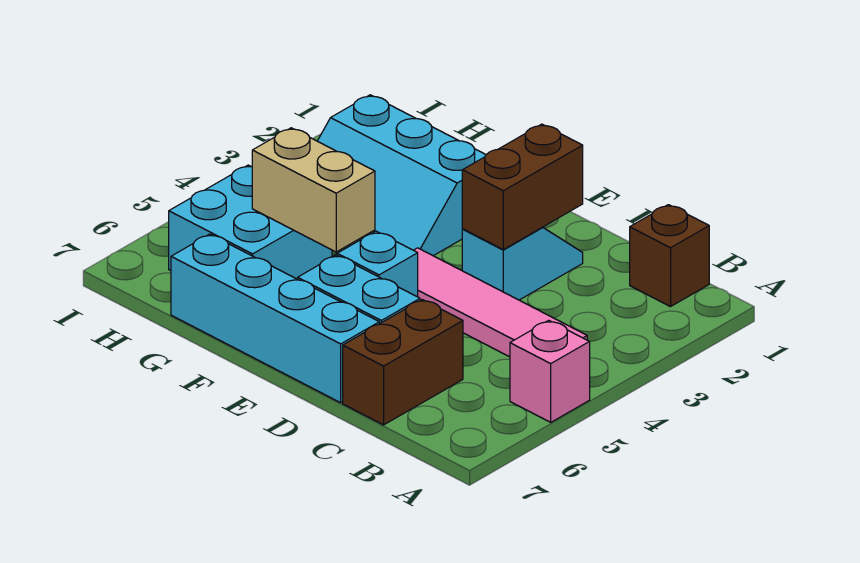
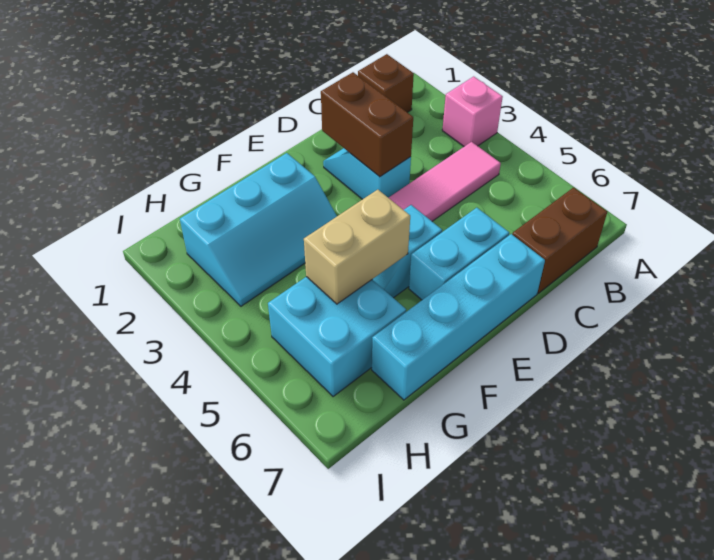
pink 1x1 brick [510,320,590,422] -> pink 1x1 brick moved to [442,76,503,146]
brown 1x2 brick [343,300,463,425] -> brown 1x2 brick turned to [512,188,607,293]

